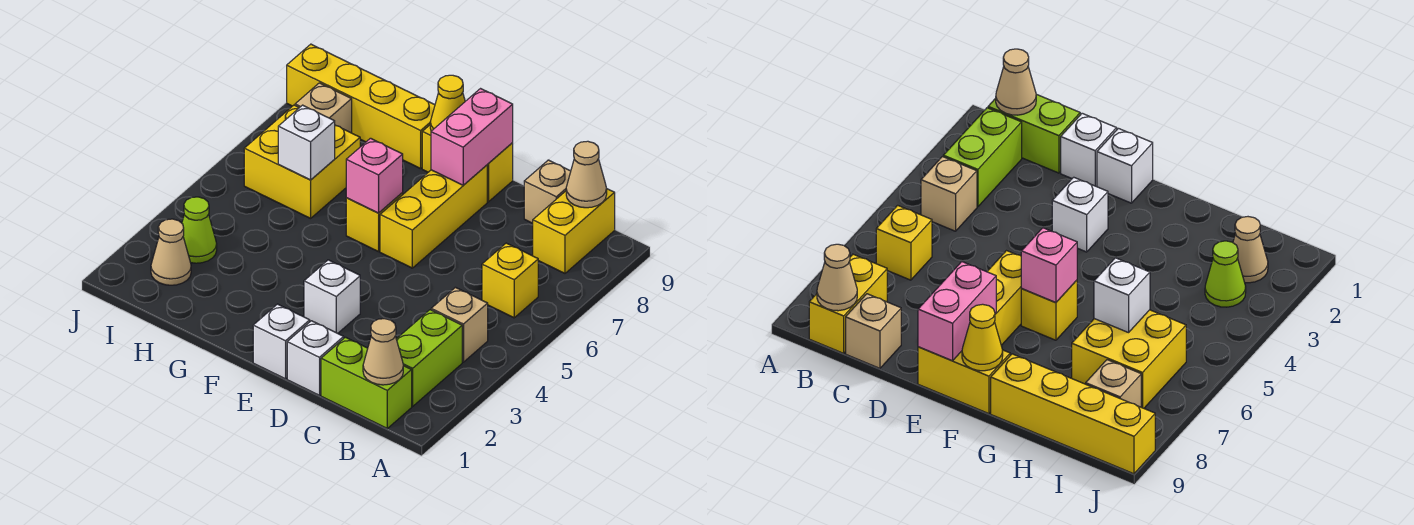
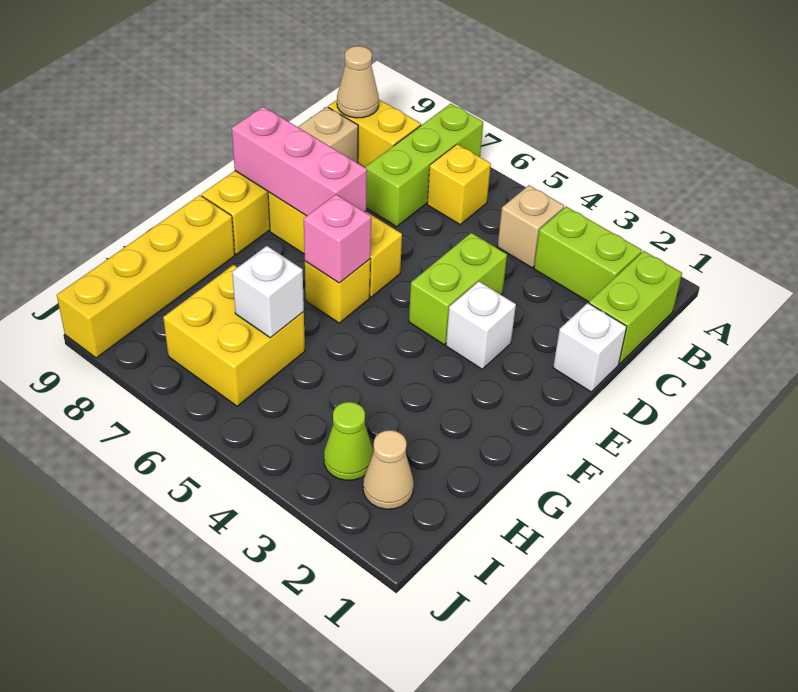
none -> lime 1x3 brick [365,104,483,227]
tan 1x1 cone [363,319,403,385] -> none
none -> lime 1x2 brick [409,233,507,345]
white 1x1 brick [253,304,310,379] -> none
pink 1x2 brick [431,89,513,185] -> pink 1x3 brick [232,107,367,216]
yellow 1x1 cone [430,75,465,131] -> none
tan 1x1 brick [295,83,352,133] -> none

